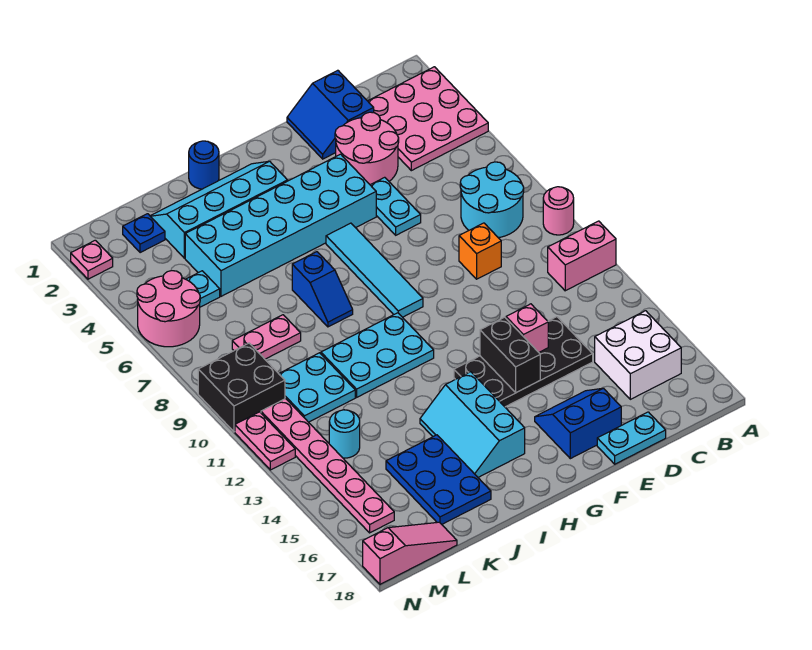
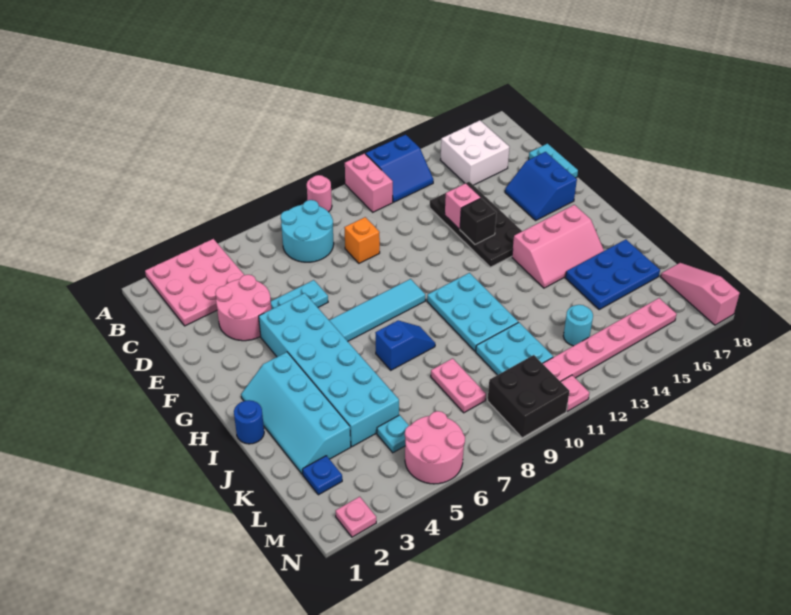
blue 2x2 slope [287,70,374,159] -> blue 2x2 slope moved to [366,135,433,202]
black 1x2 brick [480,317,540,393] -> black 1x1 brick [460,198,497,244]
cyan 2x3 slope [420,372,525,477] -> pink 2x3 slope [512,205,604,288]
pink 1x2 plate [235,412,295,470] -> pink 1x1 plate [561,375,589,411]

